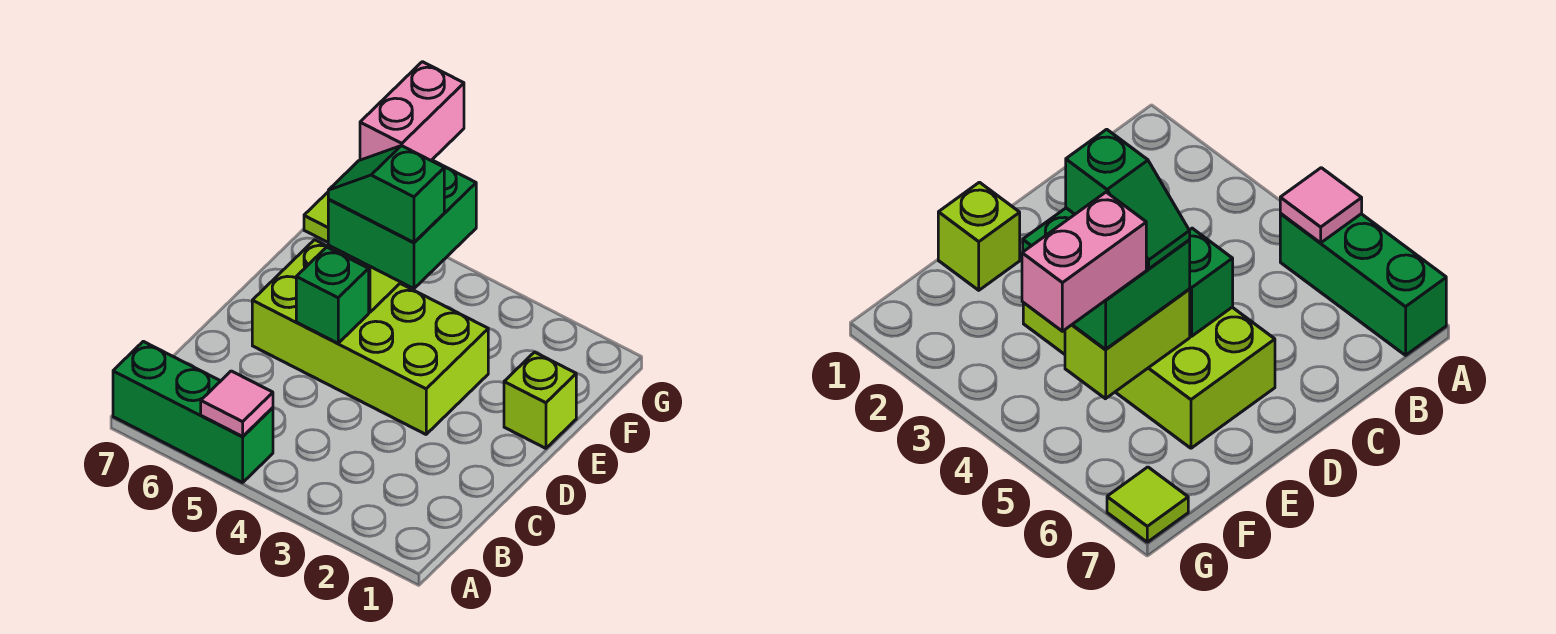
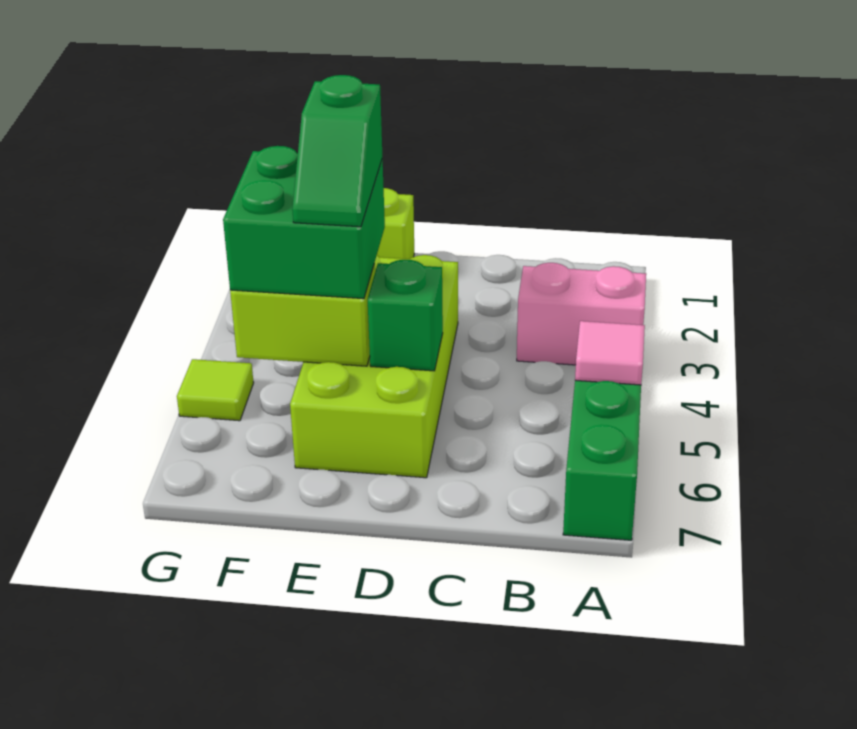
pink 1x2 brick [360,62,464,160] -> pink 1x2 brick moved to [517,263,646,365]
lime 1x1 tile [304,192,328,242] -> lime 1x1 tile moved to [177,359,254,421]

